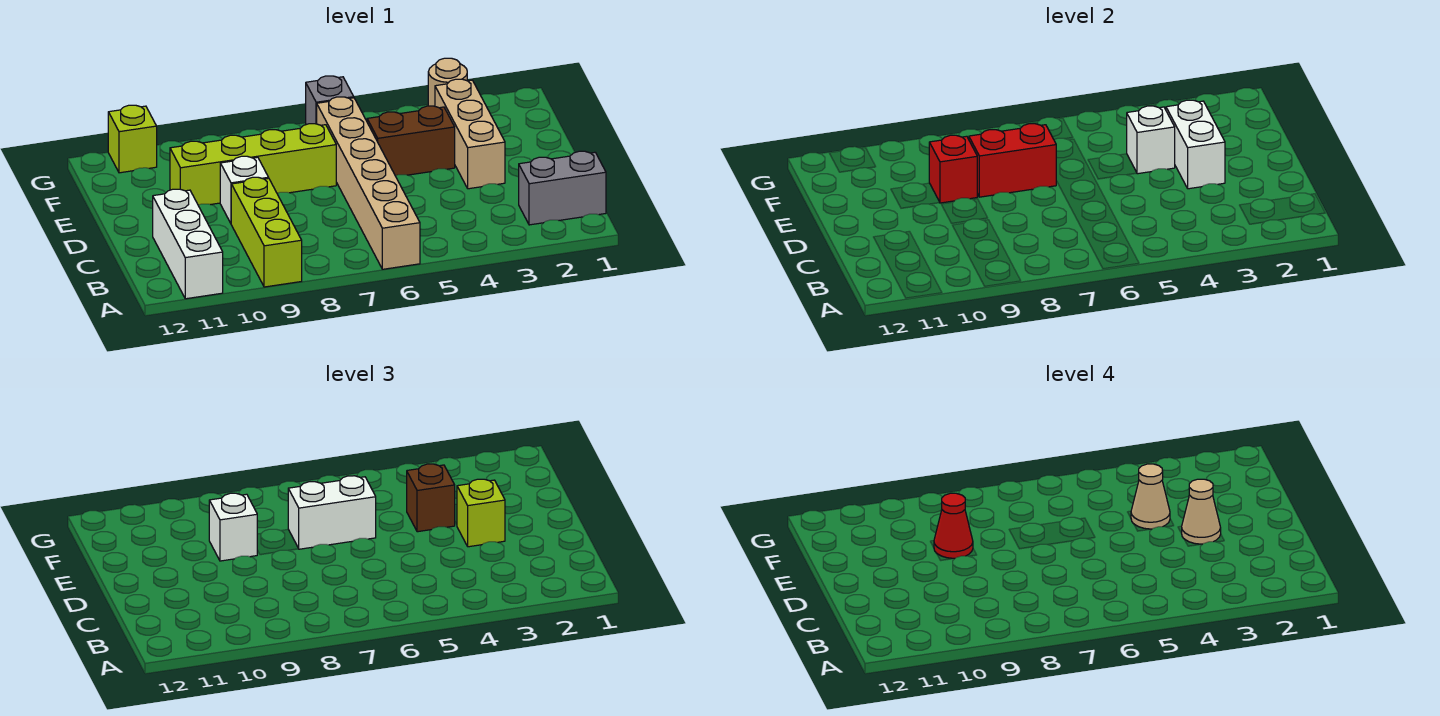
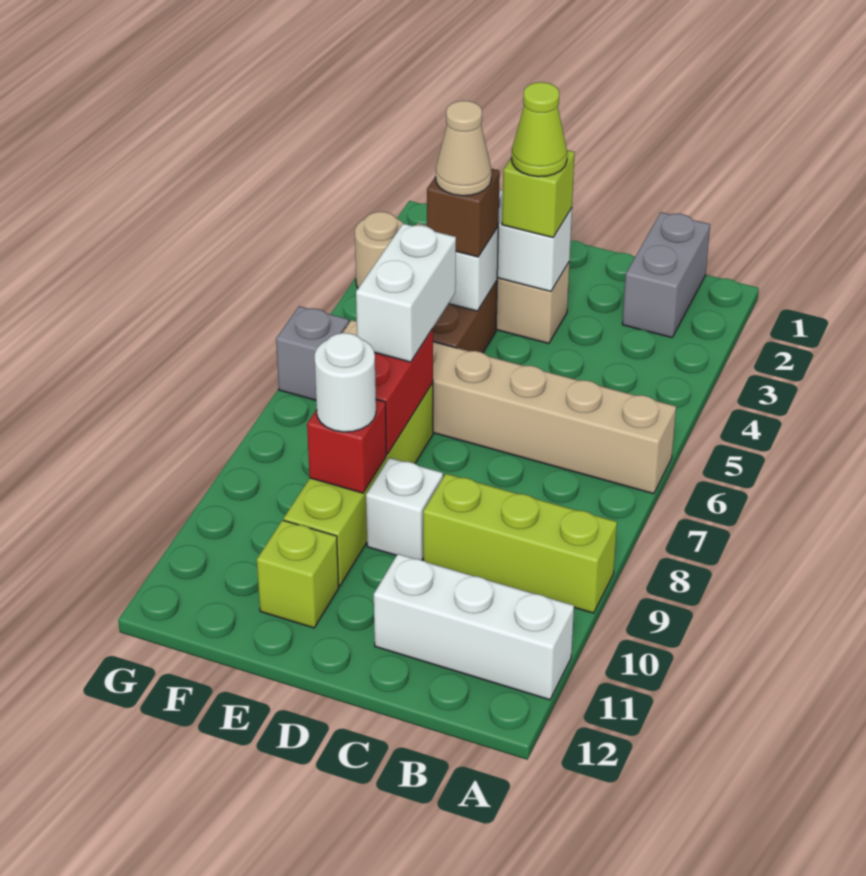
tan 1x1 cone [1181,479,1221,544] -> lime 1x1 cone [511,82,567,177]
white 1x1 brick [209,493,258,561] -> white 1x1 round brick [314,333,376,432]
red 1x1 cone [934,493,973,559] -> none
lime 1x1 brick [108,105,157,173] -> lime 1x1 brick moved to [257,520,339,628]

